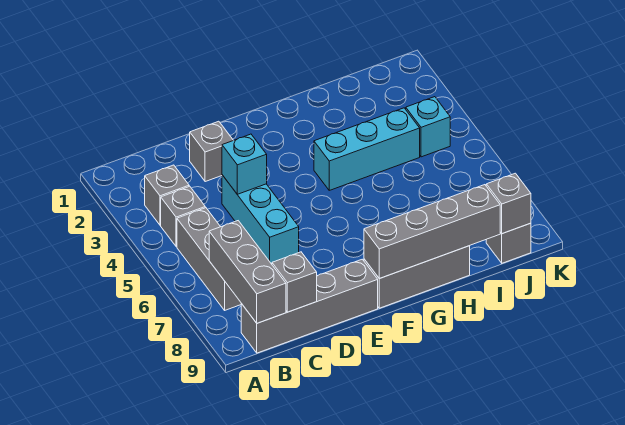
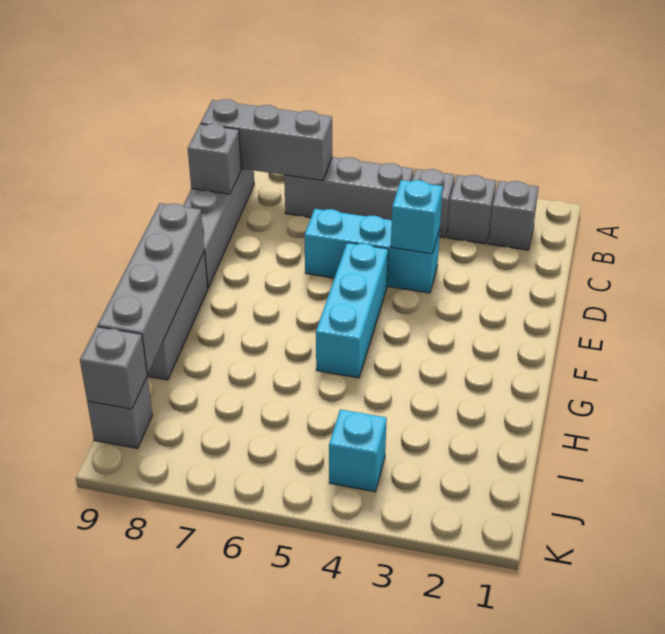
grey 1x1 brick [190,121,233,182] -> grey 1x1 brick moved to [489,181,538,250]
cyan 1x3 brick [314,108,420,190] -> cyan 1x3 brick moved to [316,243,388,378]

